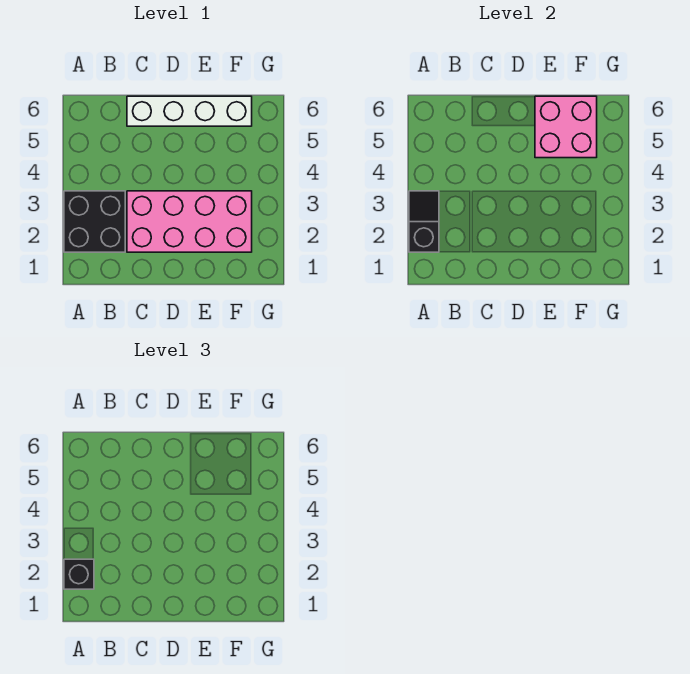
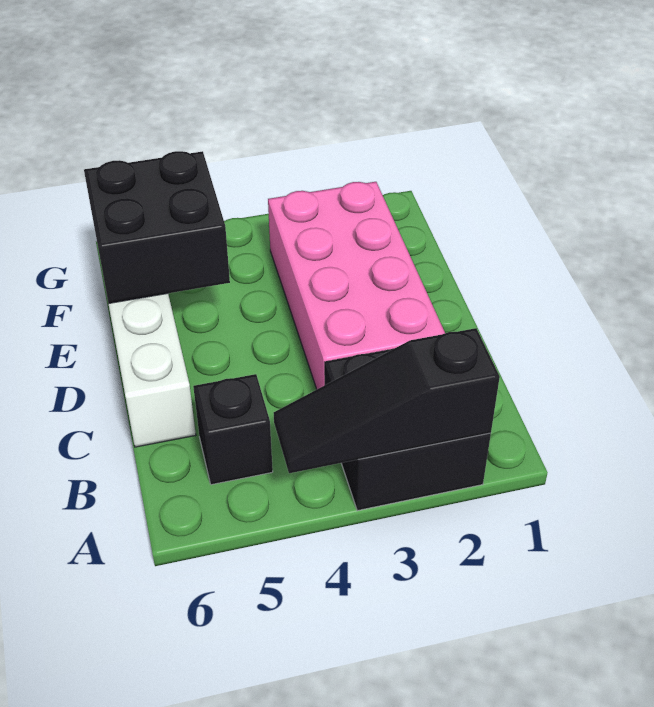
black 1x2 slope [409,191,439,252] -> black 1x3 slope [274,328,500,473]
black 1x1 brick [64,559,94,589] -> black 1x1 brick moved to [193,374,273,485]
pink 2x2 brick [535,96,597,158] -> black 2x2 brick [84,151,230,304]

